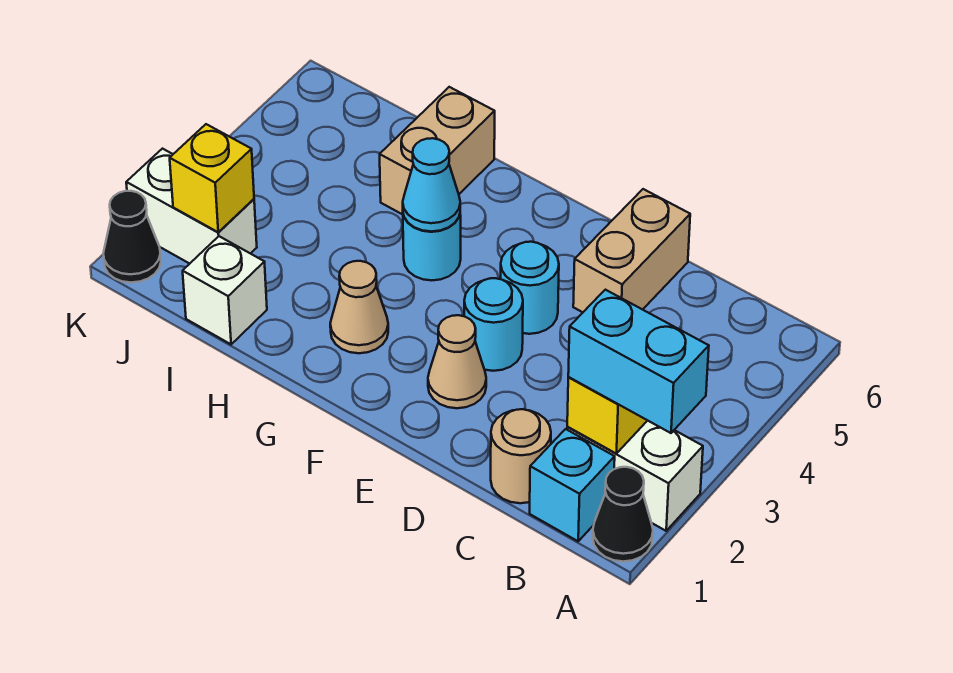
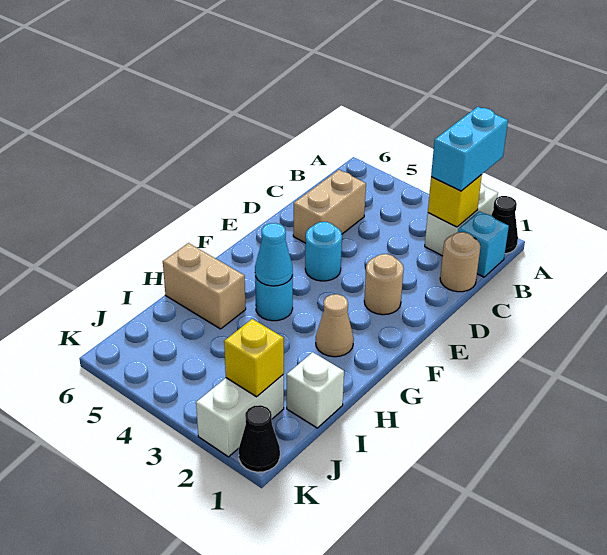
tan 1x2 brick [573,189,690,312] -> tan 1x2 brick turned to [293,170,366,243]
tan 1x1 cone [428,315,486,408] -> tan 1x1 round brick [364,254,404,315]
cyan 1x1 round brick [464,278,523,371] -> none

